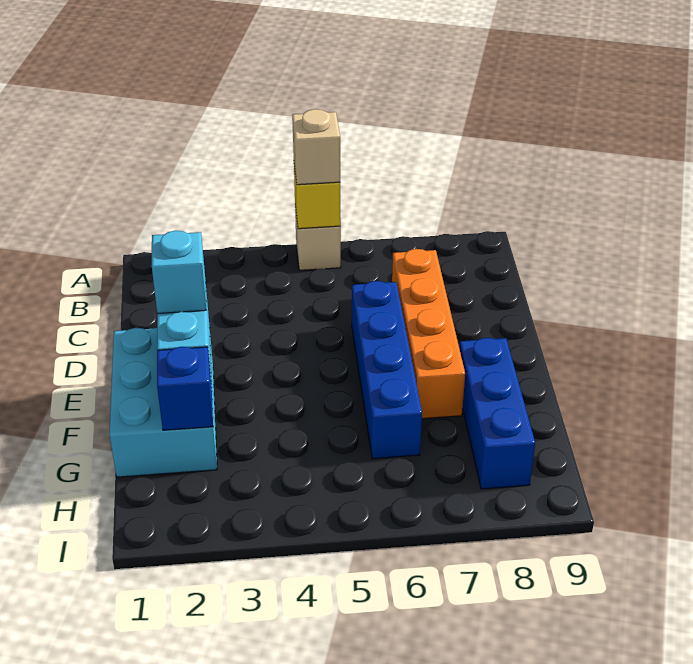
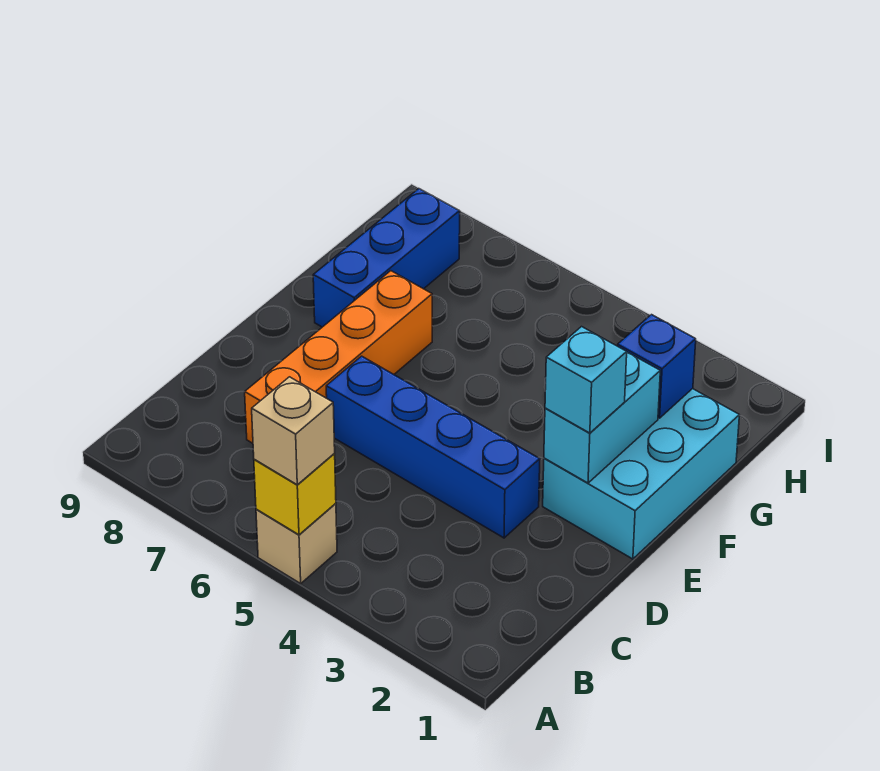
blue 1x4 brick [352,281,422,459] -> blue 1x4 brick turned to [326,356,540,538]

